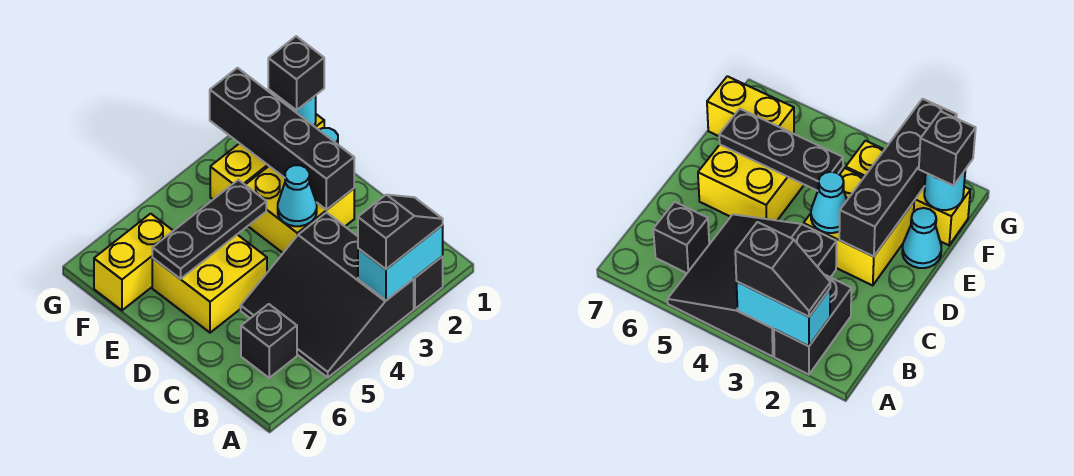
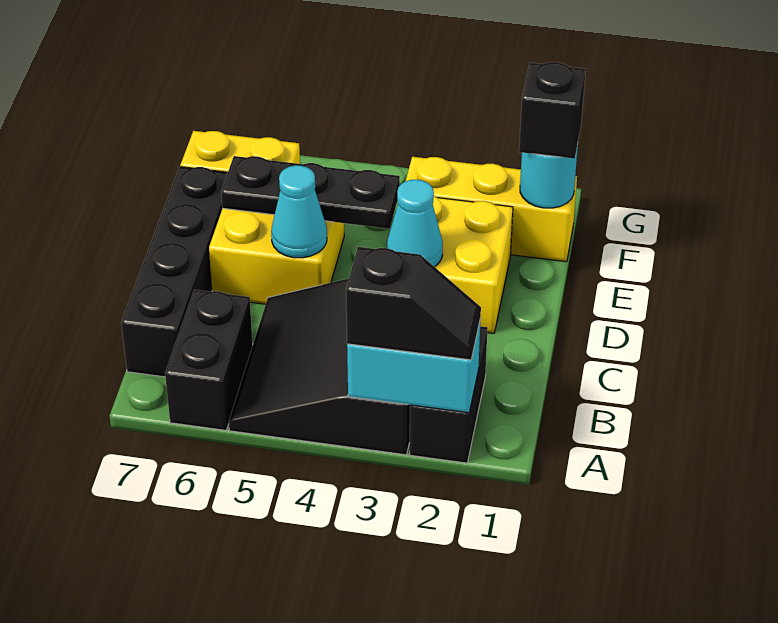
black 1x1 brick [241,304,297,378] -> black 1x2 brick [165,290,253,430]
black 1x4 brick [210,68,354,210] -> black 1x4 brick moved to [121,167,228,377]
cyan 1x1 cone [902,208,941,268] -> cyan 1x1 cone moved to [271,165,327,258]

